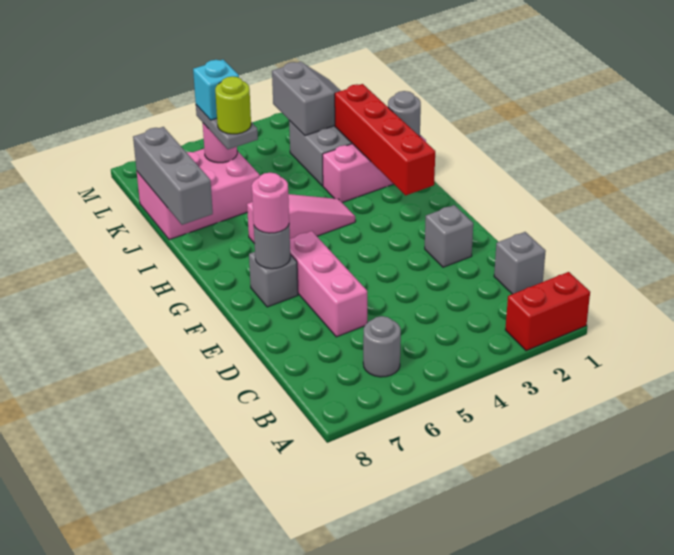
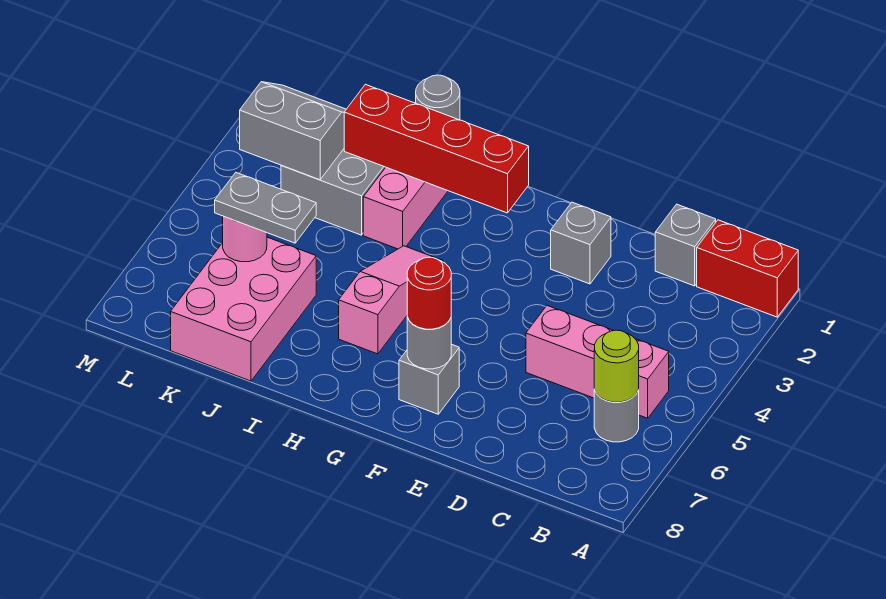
red 1x2 brick [505,272,590,351] -> red 1x2 brick turned to [697,220,798,317]
pink 1x3 brick [290,231,367,337] -> pink 1x3 brick moved to [526,306,669,418]
pink 1x1 round brick [252,173,289,233] -> red 1x1 round brick [407,257,451,329]
grey 1x3 brick [133,127,213,225] -> none
lime 1x1 round brick [215,76,251,134] -> lime 1x1 round brick moved to [594,330,639,402]
cyan 1x1 brick [193,60,239,120] -> none

